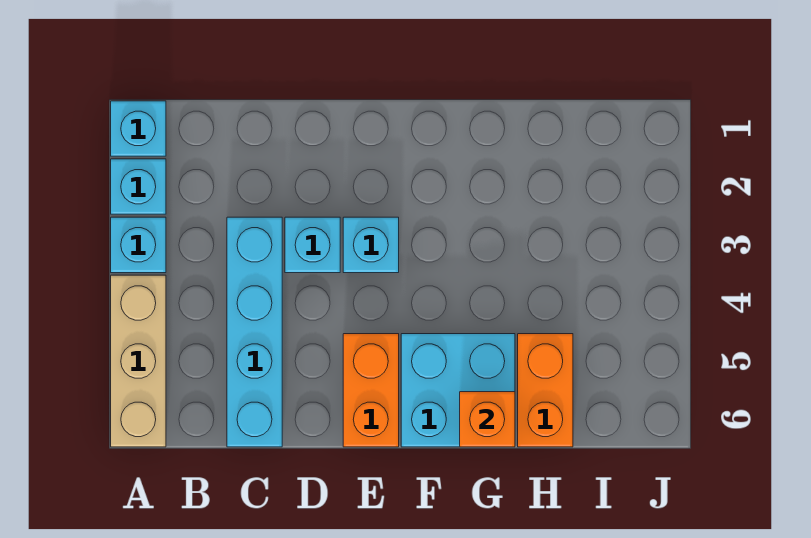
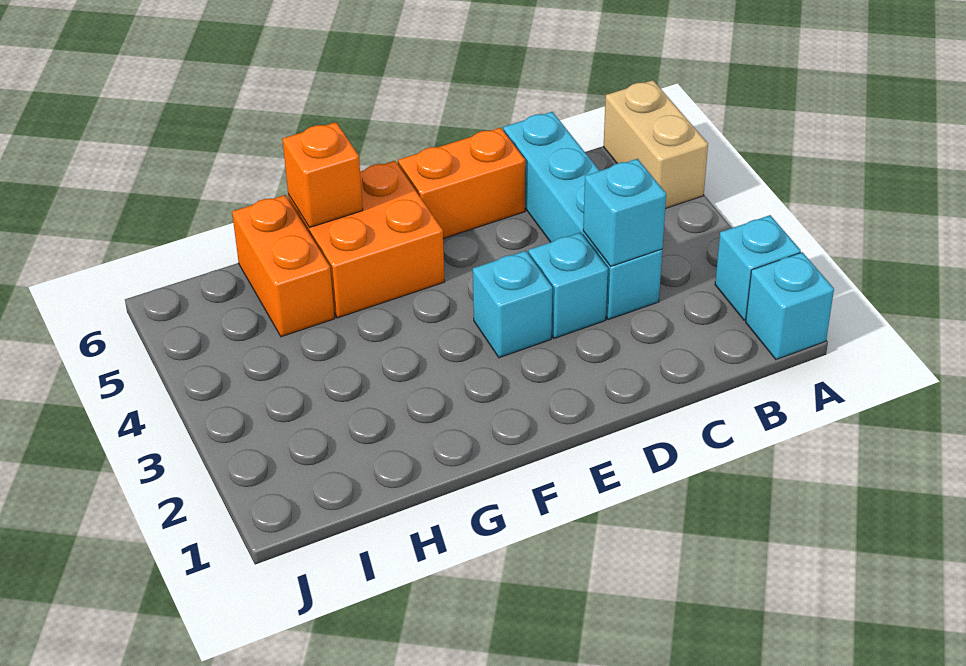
cyan 1x1 brick [111,217,166,273] -> cyan 1x1 brick moved to [583,159,666,266]
tan 1x3 brick [111,275,166,447] -> tan 1x2 brick [604,80,708,209]
orange 1x2 brick [343,334,399,447] -> orange 1x2 brick turned to [398,128,525,238]
cyan 2x2 brick [401,334,515,447] -> orange 2x2 brick [288,161,445,318]

